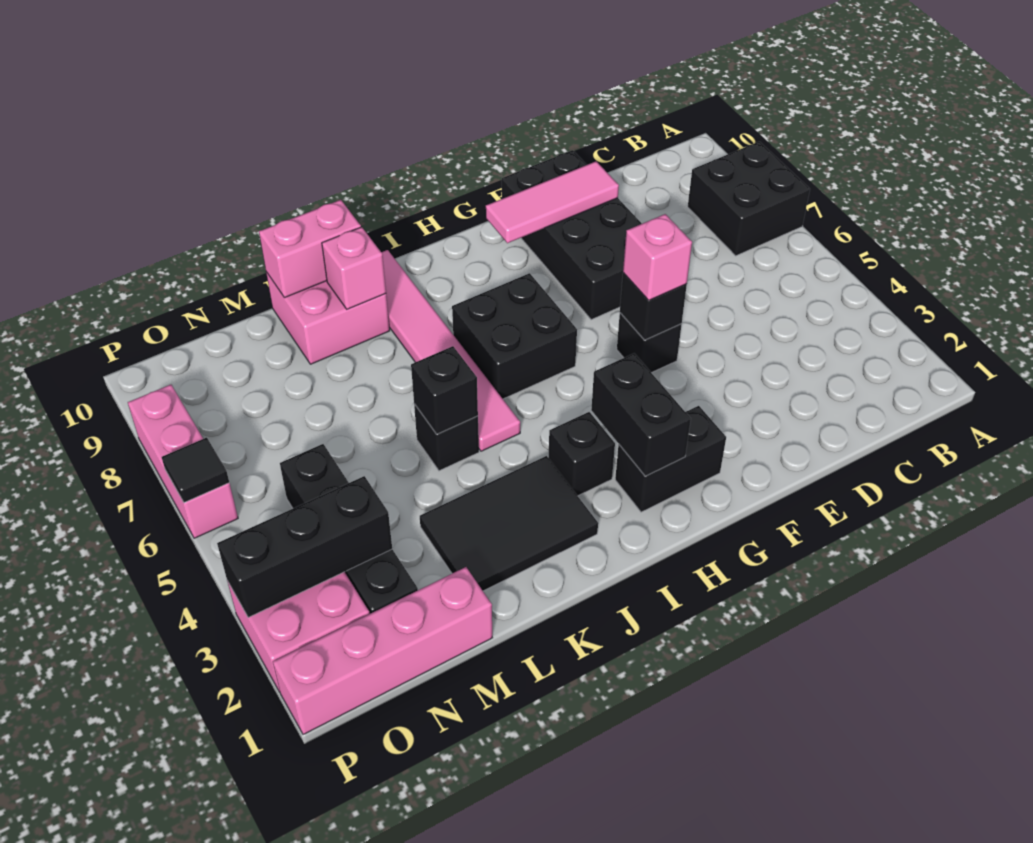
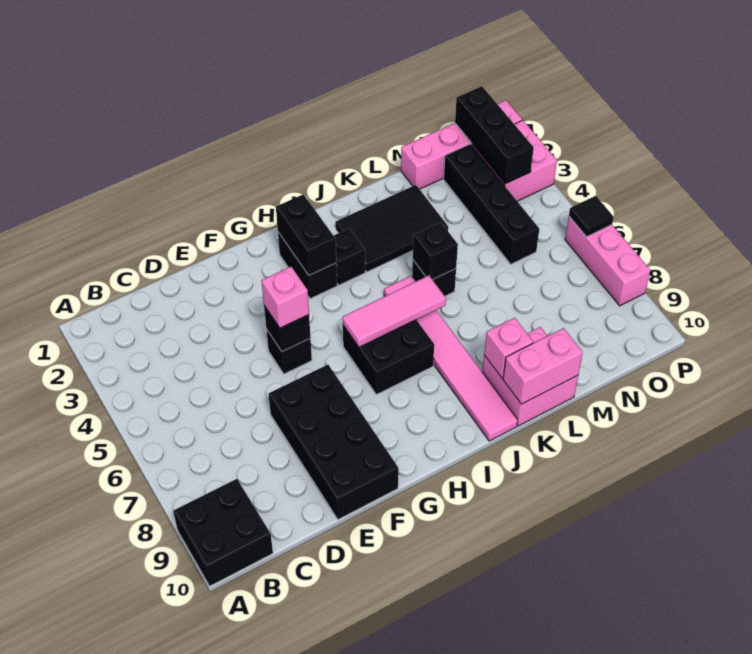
black 2x2 brick [688,142,810,256] -> black 2x2 brick moved to [173,479,273,586]
pink 1x3 tile [486,161,619,243] -> pink 1x3 tile moved to [342,276,446,347]
black 1x2 brick [615,406,726,512] -> black 1x2 brick turned to [278,232,337,299]
black 1x3 brick [217,476,392,618] -> black 1x3 brick turned to [455,86,534,184]

